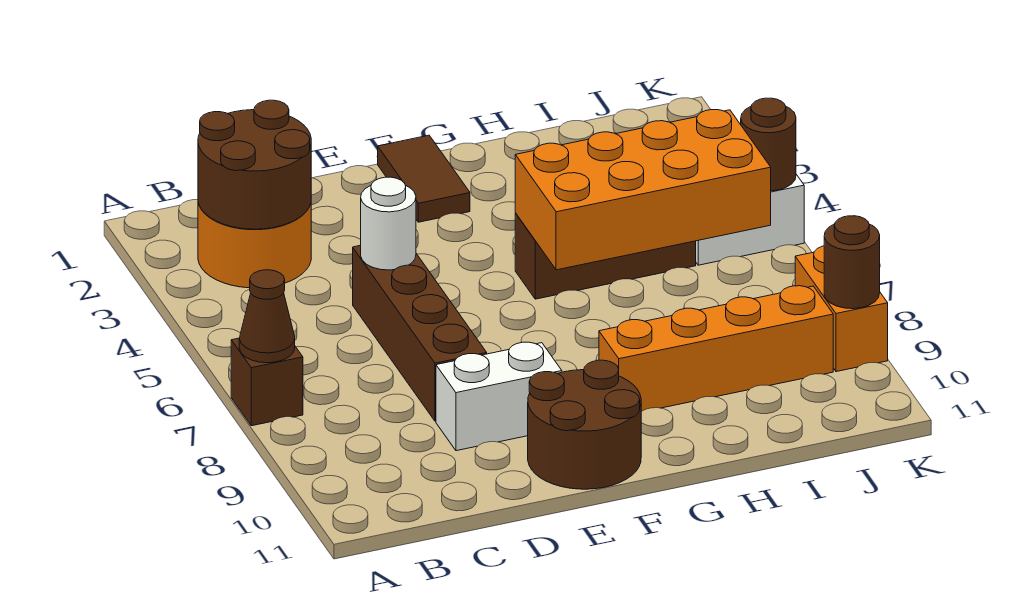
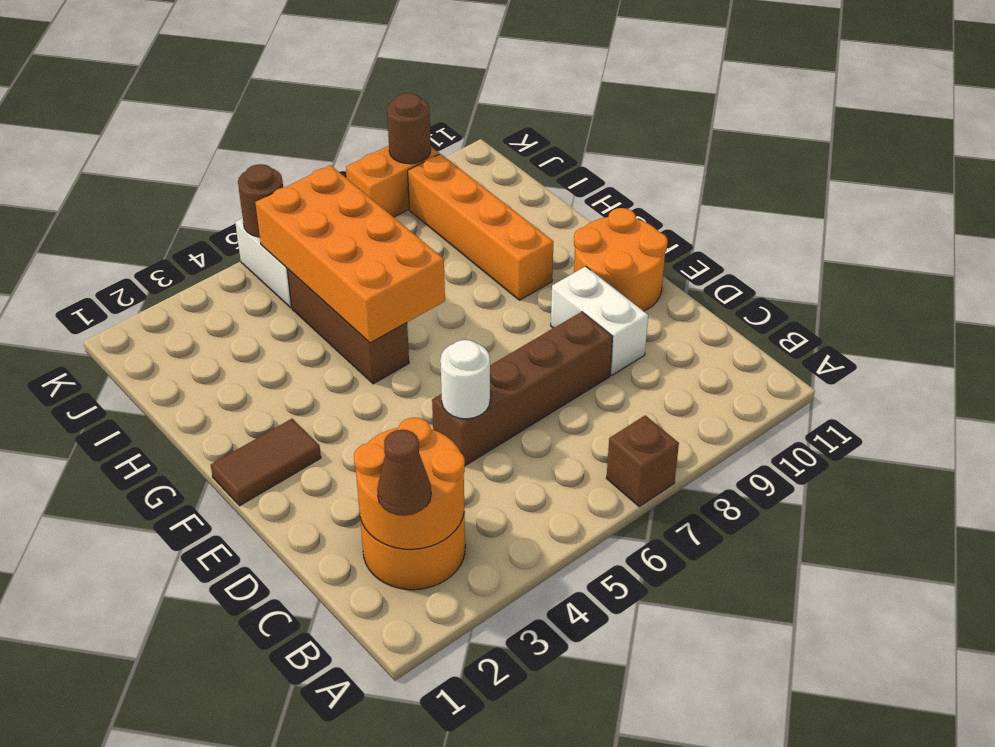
brown 1x1 cone [239,270,295,363] -> brown 1x1 cone moved to [377,430,431,516]
brown 2x2 round brick [198,100,311,229] -> orange 2x2 round brick [354,418,465,549]
brown 2x2 round brick [528,360,641,489] -> orange 2x2 round brick [574,208,668,311]

